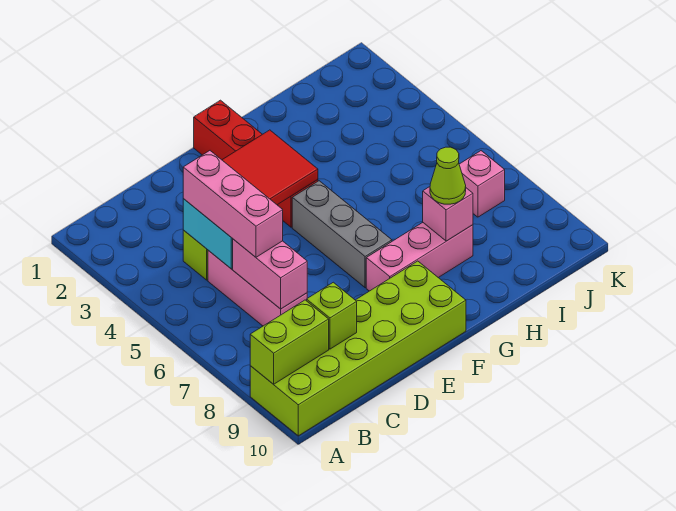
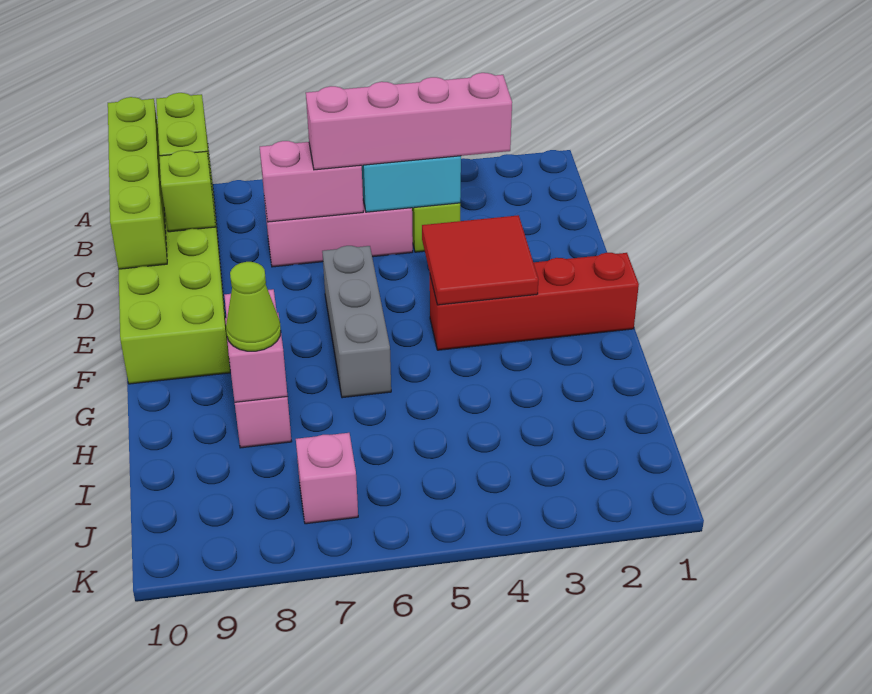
none -> lime 1x4 brick [108,97,167,269]
pink 1x3 brick [183,151,283,257] -> pink 1x4 brick [306,73,512,170]
grey 1x3 brick [292,181,392,288] -> grey 1x3 brick turned to [322,246,391,398]

